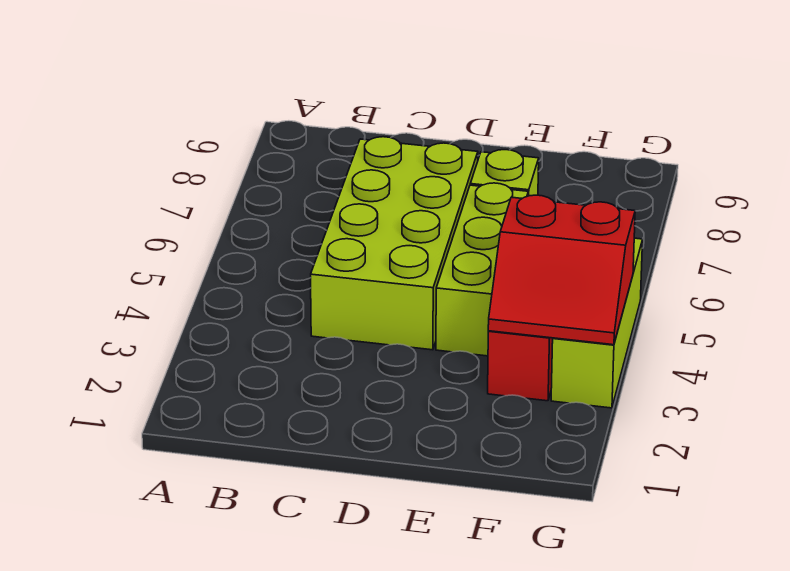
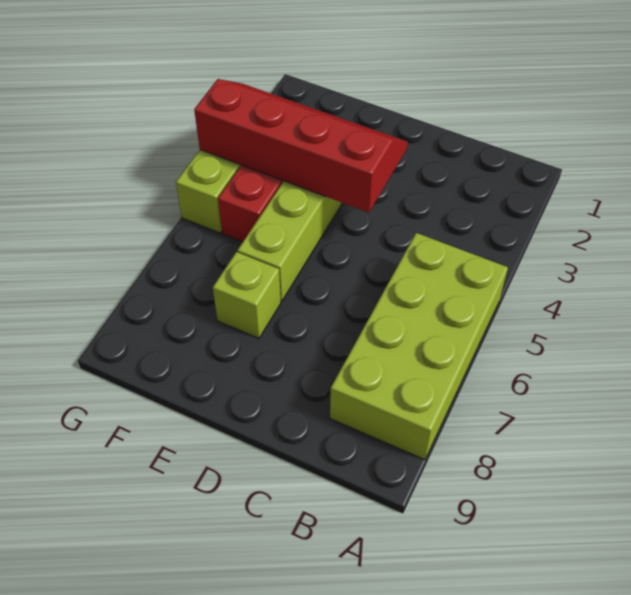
lime 2x4 brick [311,137,478,350] -> lime 2x4 brick moved to [330,233,508,460]
red 2x2 slope [488,195,635,345] -> red 2x4 slope [194,79,408,213]

